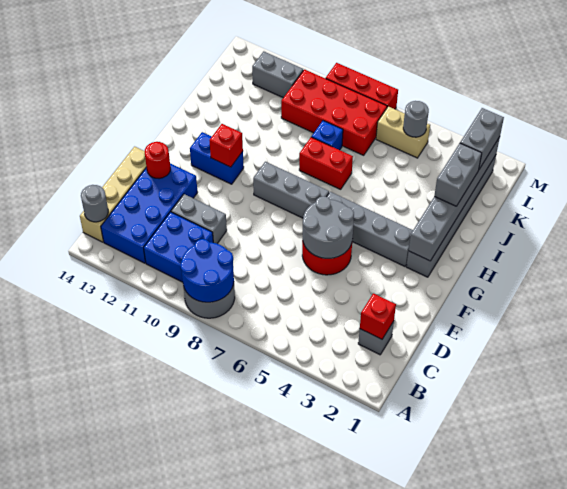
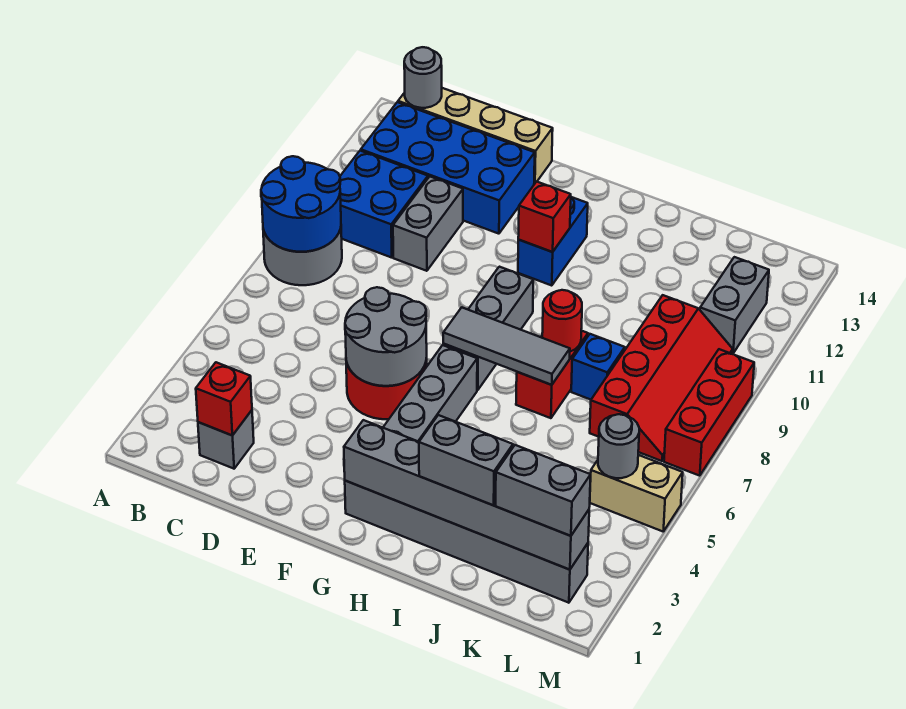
red 1x1 round brick [145,142,170,179] -> red 1x1 round brick moved to [542,290,582,352]
none -> grey 1x3 tile [443,307,570,385]
red 2x4 brick [281,69,387,155] -> red 2x4 slope [590,295,733,461]
tan 1x2 brick [376,106,430,158] -> tan 1x2 brick turned to [590,455,683,531]

